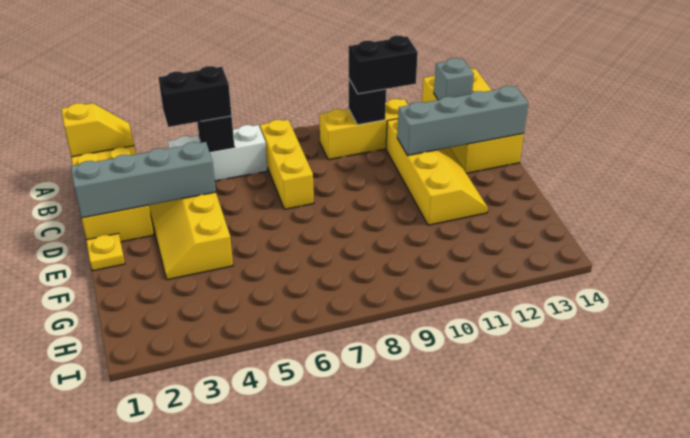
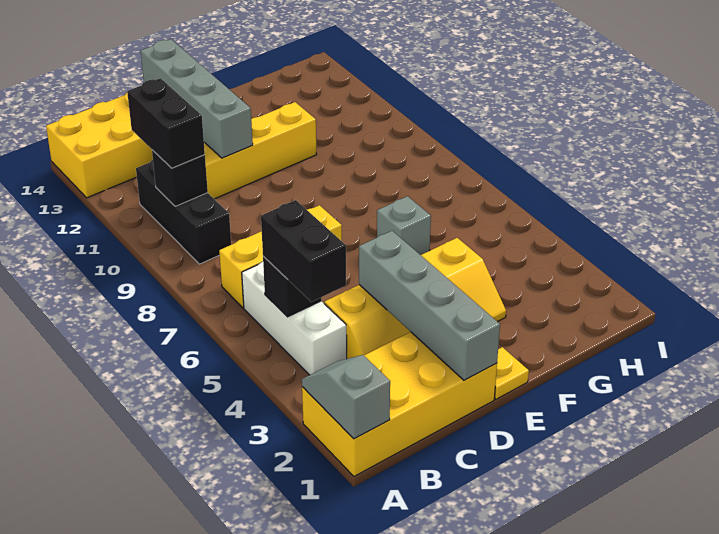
yellow 1x2 slope [61,103,134,157] -> grey 1x2 slope [302,355,390,439]
yellow 1x3 brick [320,99,408,160] -> black 1x3 brick [136,160,231,264]
grey 1x1 brick [434,58,474,100] -> grey 1x1 brick moved to [377,196,431,255]

